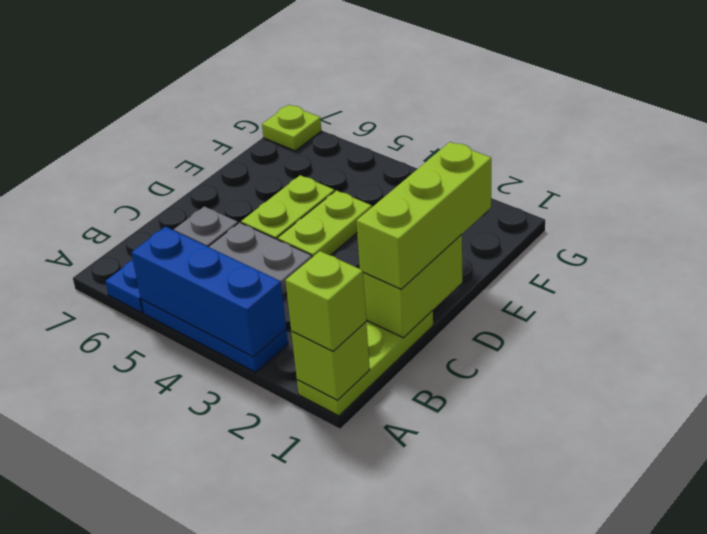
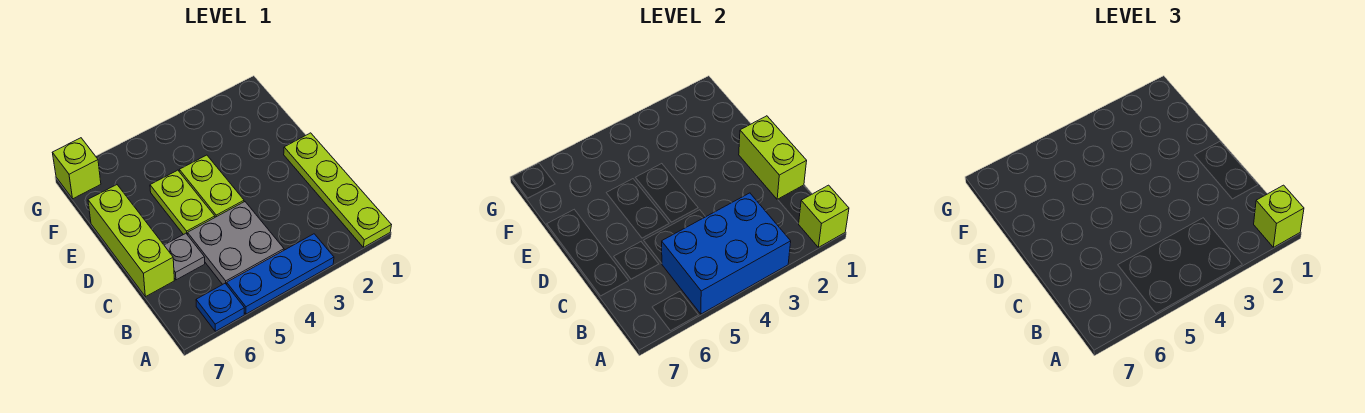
lime 1x3 plate [297,310,433,416] -> lime 1x4 plate [284,133,391,247]
blue 1x3 brick [131,227,286,357] -> blue 2x3 brick [662,193,791,314]
lime 1x3 brick [356,142,491,289] -> lime 1x3 brick moved to [88,185,174,297]
lime 1x1 plate [262,105,321,151] -> lime 1x1 brick [52,138,101,199]

